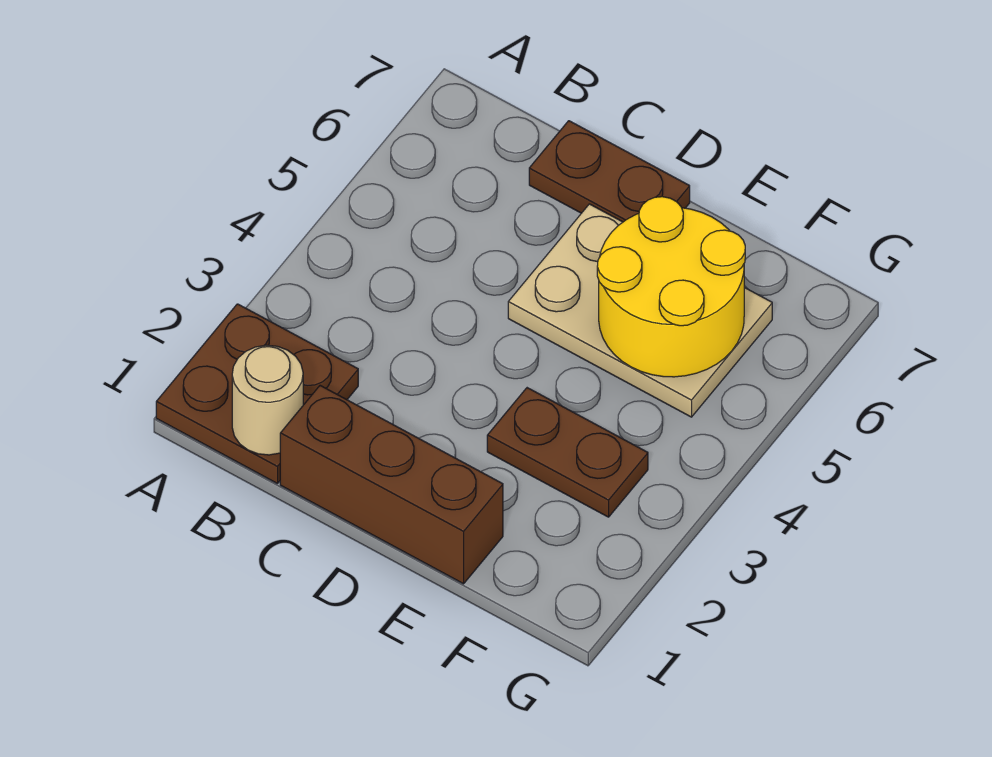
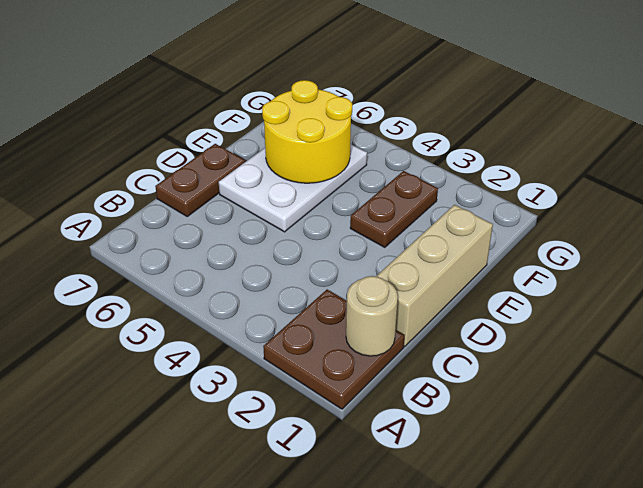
brown 1x3 brick [280,386,503,584] -> tan 1x3 brick [376,205,493,346]
tan 2x3 plate [508,204,772,417] -> white 2x3 plate [219,144,367,232]

